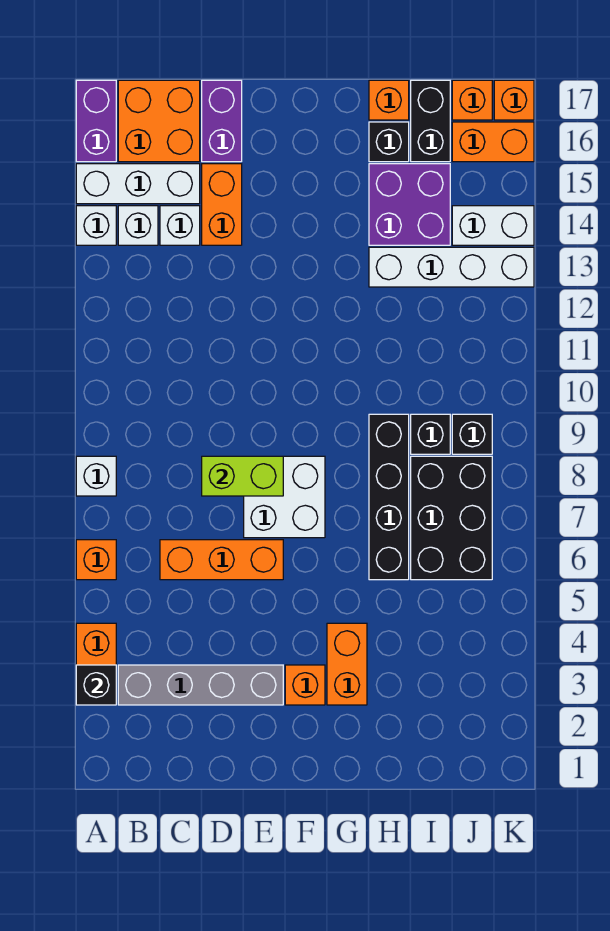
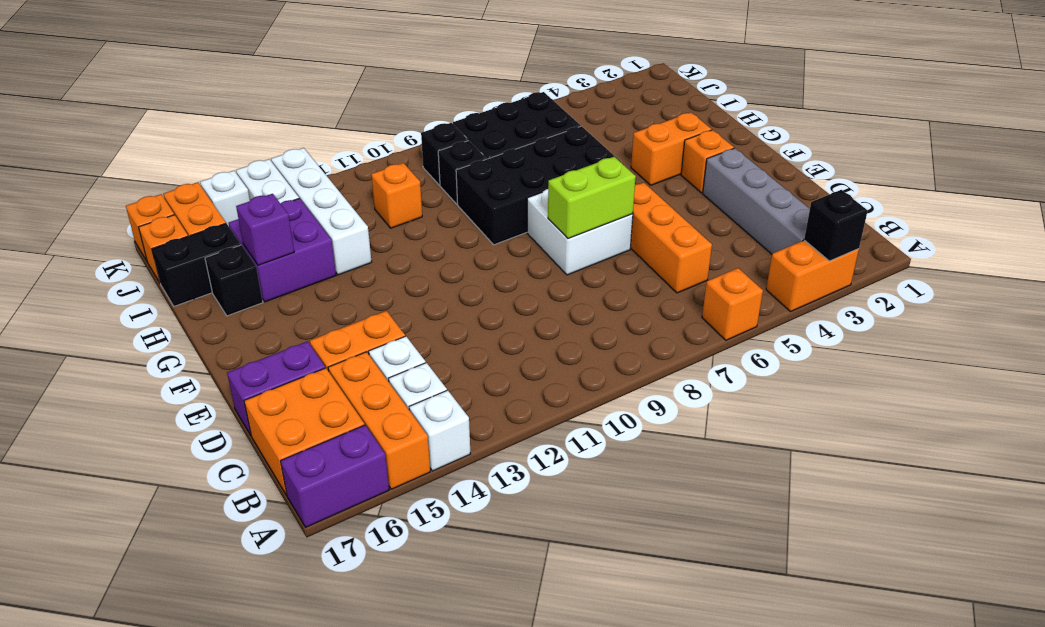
white 1x1 brick [76,456,116,496] -> white 1x1 brick moved to [200,171,250,226]
white 1x3 brick [76,164,200,204] -> orange 1x3 brick [328,352,430,489]
lime 1x2 brick [202,456,283,496] -> lime 1x2 brick turned to [548,157,636,238]
black 1x4 brick [369,414,409,580] -> black 2x4 brick [456,126,621,245]
none -> purple 1x1 brick [236,194,294,265]
orange 1x1 brick [369,80,409,120] -> orange 1x1 brick moved to [371,163,422,228]

